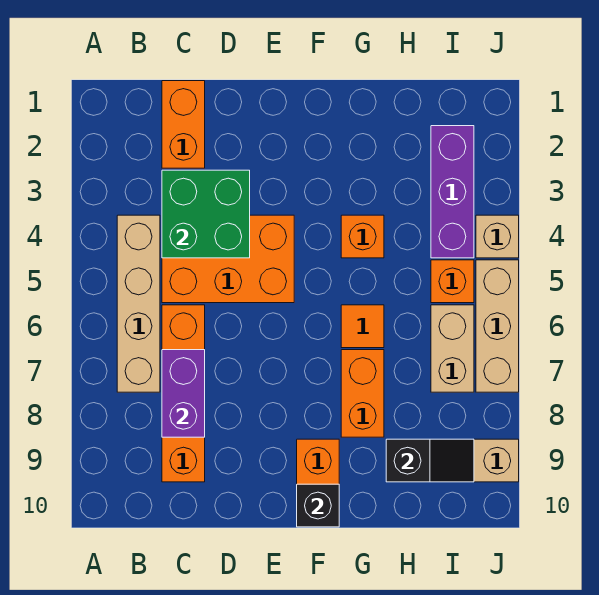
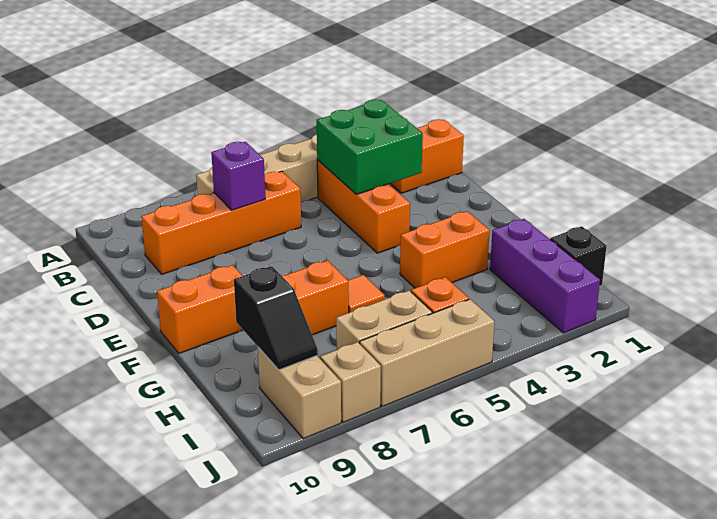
orange 2x3 brick [162,215,294,303] -> orange 1x3 brick [317,160,410,253]
purple 1x2 brick [162,350,205,437] -> purple 1x1 brick [211,142,265,210]
black 1x1 brick [297,484,339,527] -> black 1x1 brick moved to [550,226,607,286]
orange 1x1 brick [341,215,384,258] -> orange 1x2 brick [400,211,490,288]
purple 1x3 brick [431,126,474,258] -> purple 1x3 brick turned to [490,219,600,333]
tan 1x1 brick [476,215,519,258] -> tan 1x1 brick moved to [320,342,381,422]

